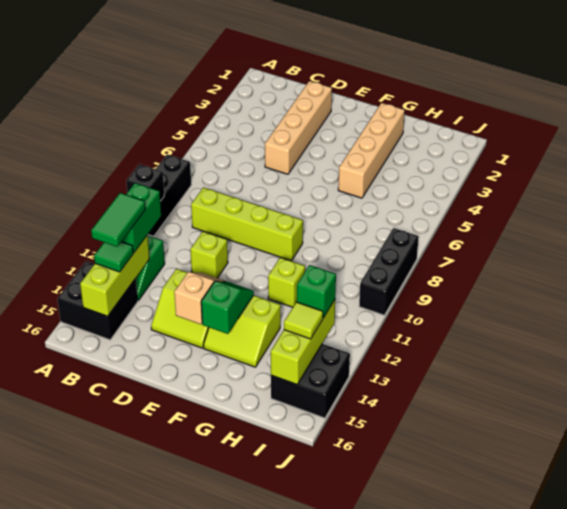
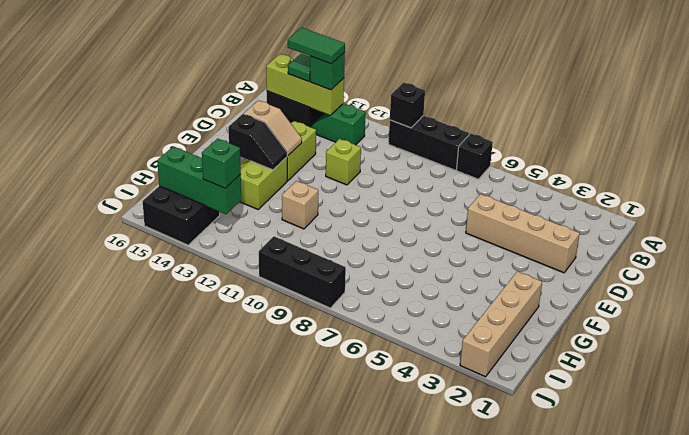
none -> black 1x1 brick [457,133,493,179]
green 1x2 brick [122,183,161,252] -> green 1x1 brick [310,52,345,90]
lime 1x4 brick [191,187,303,261] -> none
green 1x2 slope [201,281,254,334] -> black 1x2 slope [228,114,287,170]
tan 1x4 brick [338,103,405,198] -> tan 1x4 brick turned to [460,271,542,377]
lime 1x1 brick [268,257,305,307] -> tan 1x1 brick [282,181,318,229]
lime 1x3 brick [271,300,335,384] -> green 1x3 brick [157,146,241,214]
lime 1x1 tile [284,302,323,339] -> none

